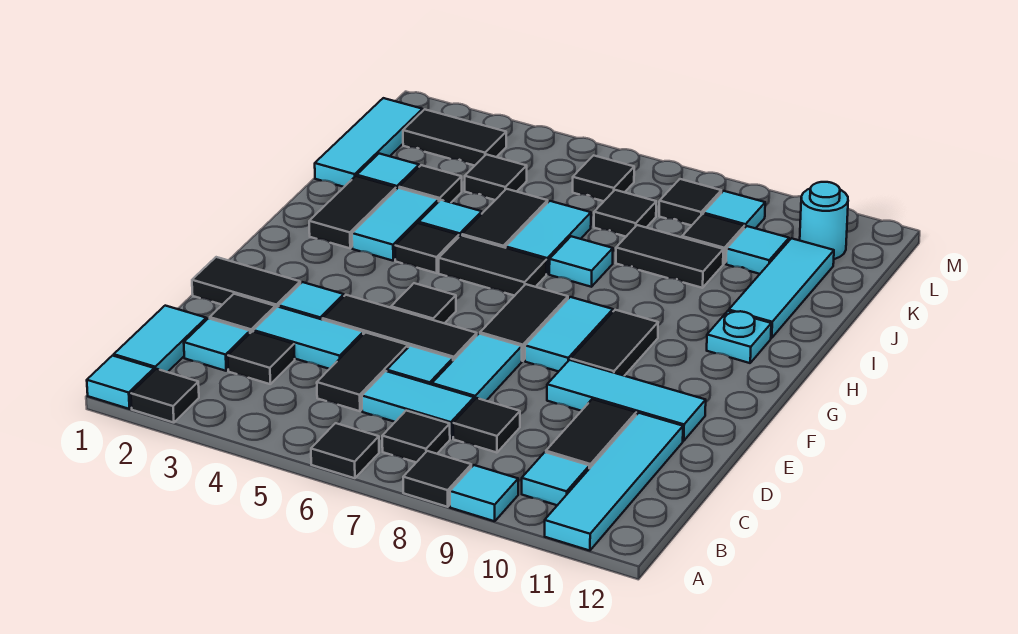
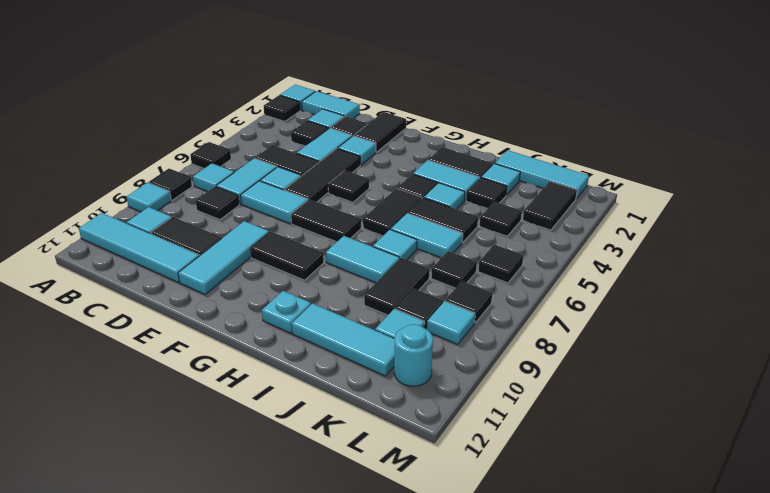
black 1x1 tile [382,411,450,462] -> cyan 1x1 tile [193,163,234,192]
cyan 1x2 tile [525,297,613,372] -> cyan 1x2 tile moved to [326,236,400,283]

